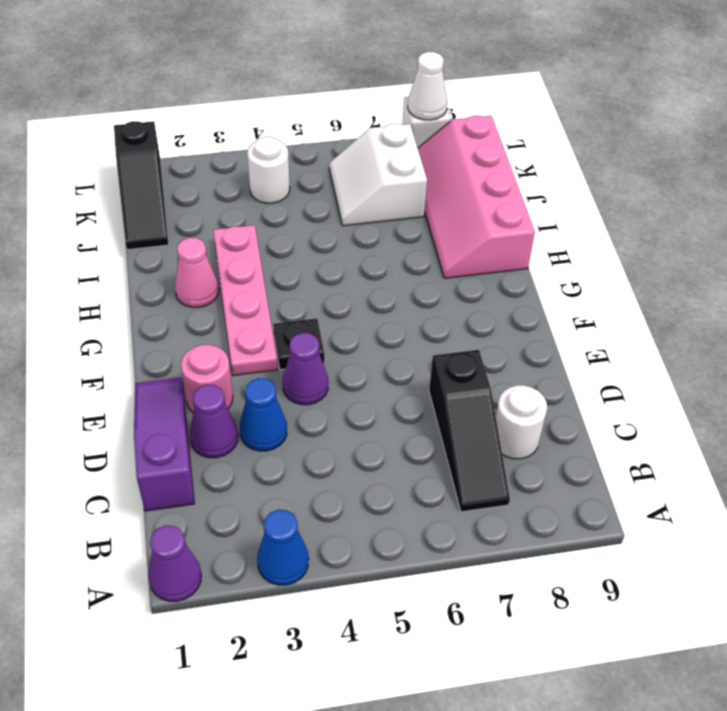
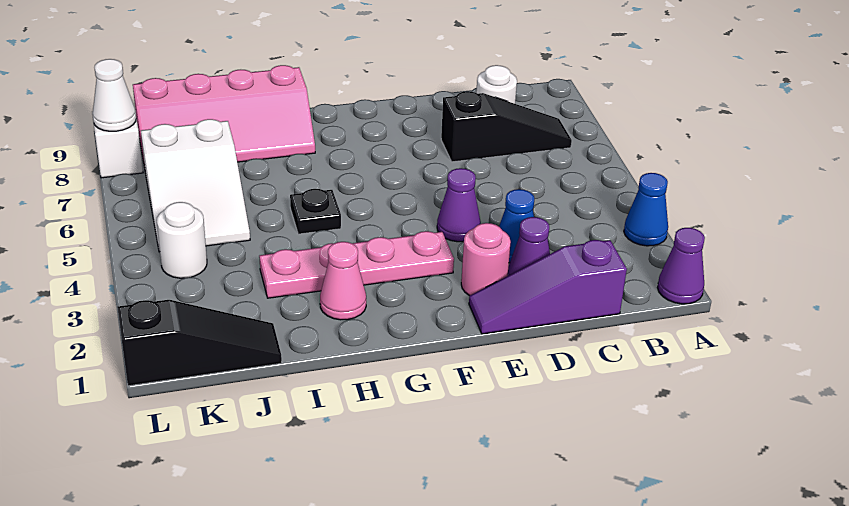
black 1x1 plate [273,319,324,370] -> black 1x1 plate moved to [290,189,341,234]
white 2x2 slope [329,124,427,226] -> white 2x3 slope [141,119,250,252]

